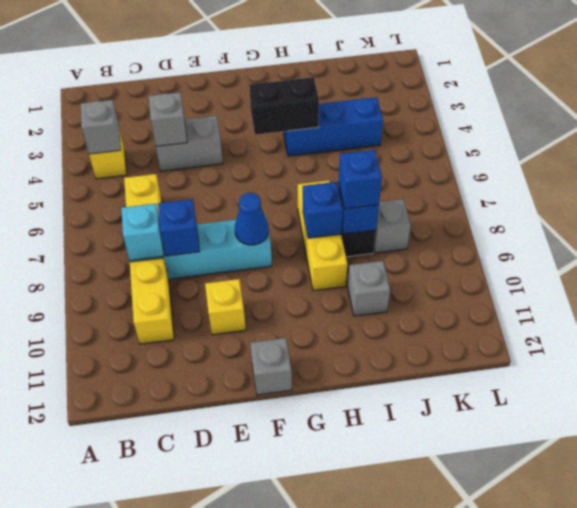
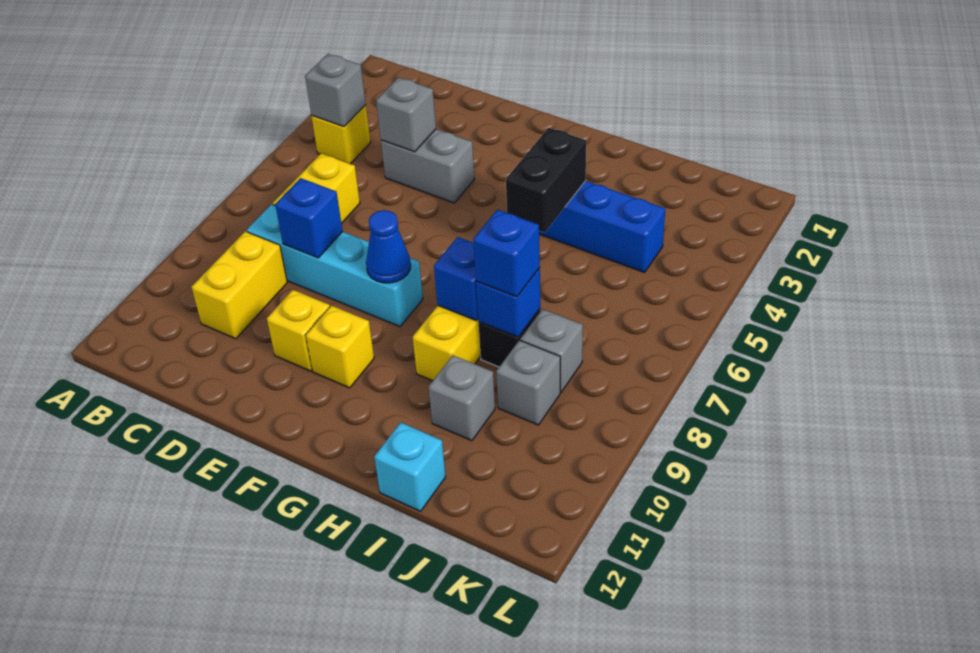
cyan 1x1 brick [121,204,164,260] -> cyan 1x1 brick moved to [374,423,446,511]
none -> yellow 1x1 brick [306,306,374,388]
grey 1x1 brick [250,338,292,395] -> grey 1x1 brick moved to [496,340,560,425]
black 1x2 brick [249,77,319,135] -> black 1x2 brick turned to [506,128,586,233]

